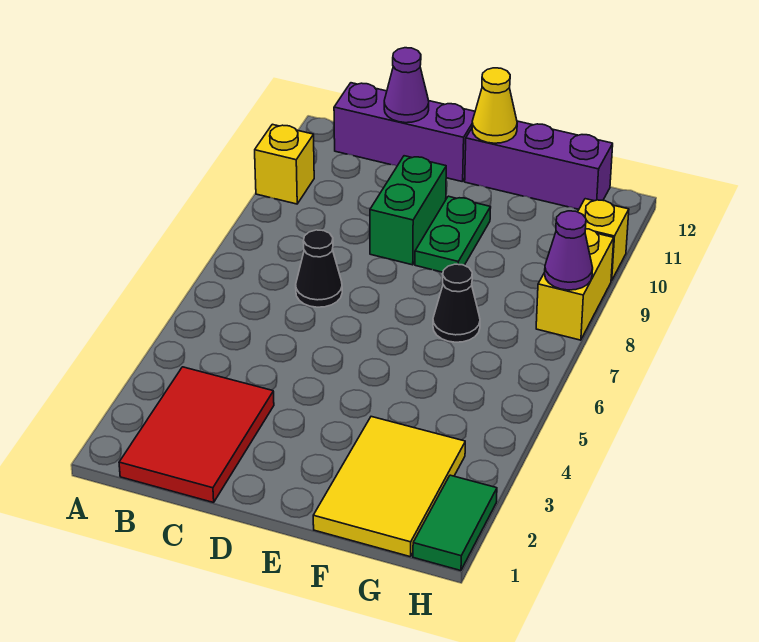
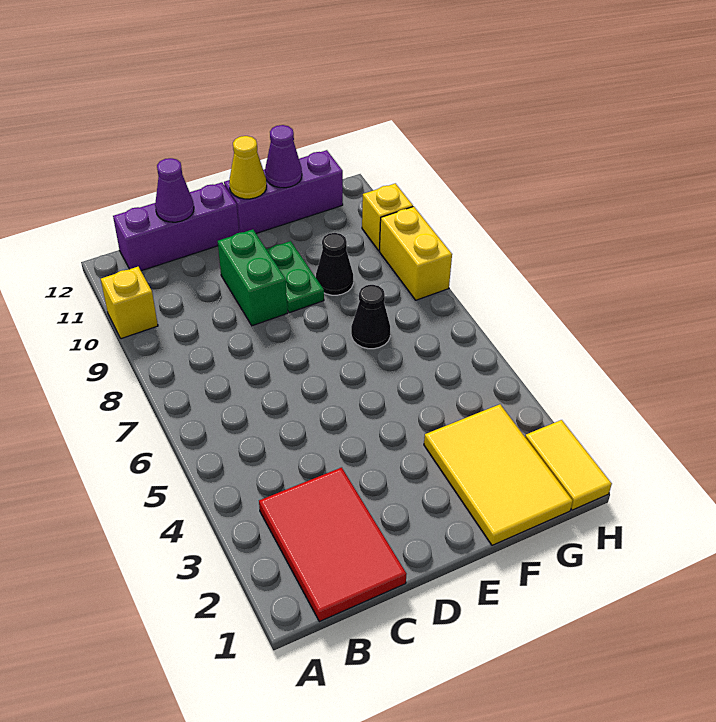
black 1x1 cone [296,230,342,307] -> black 1x1 cone moved to [316,233,353,295]
green 1x2 tile [413,475,497,571] -> yellow 1x2 tile [525,420,612,510]
purple 1x1 cone [545,211,593,290] -> purple 1x1 cone moved to [265,125,302,188]

